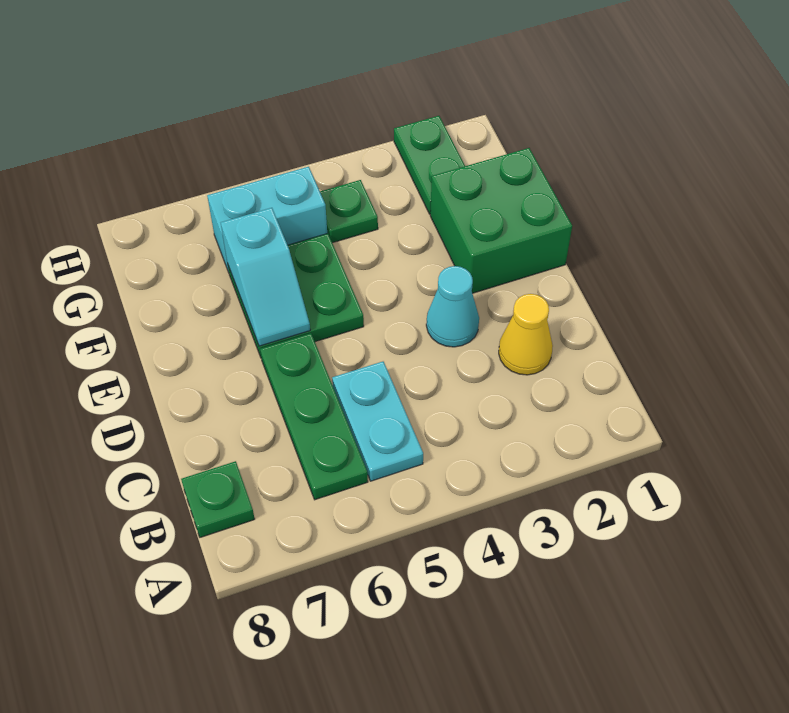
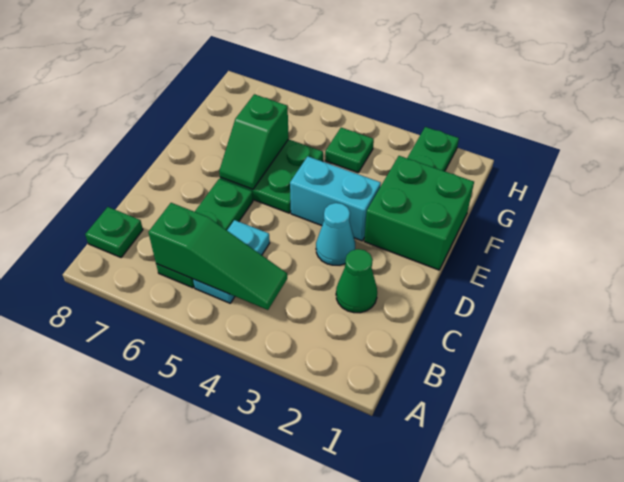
none -> green 1x3 slope [148,203,287,310]
yellow 1x1 cone [499,294,553,375] -> green 1x1 cone [336,249,377,313]
cyan 1x2 slope [221,208,310,346] -> green 1x2 slope [219,94,289,189]
cyan 1x2 brick [207,167,327,272] -> cyan 1x2 brick moved to [290,156,381,241]

